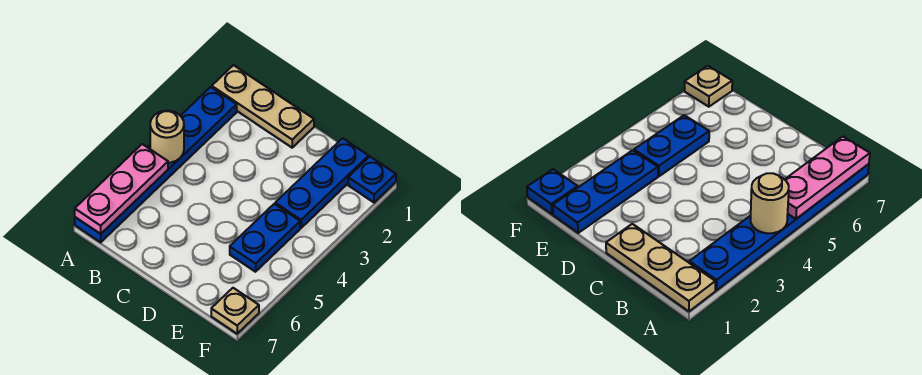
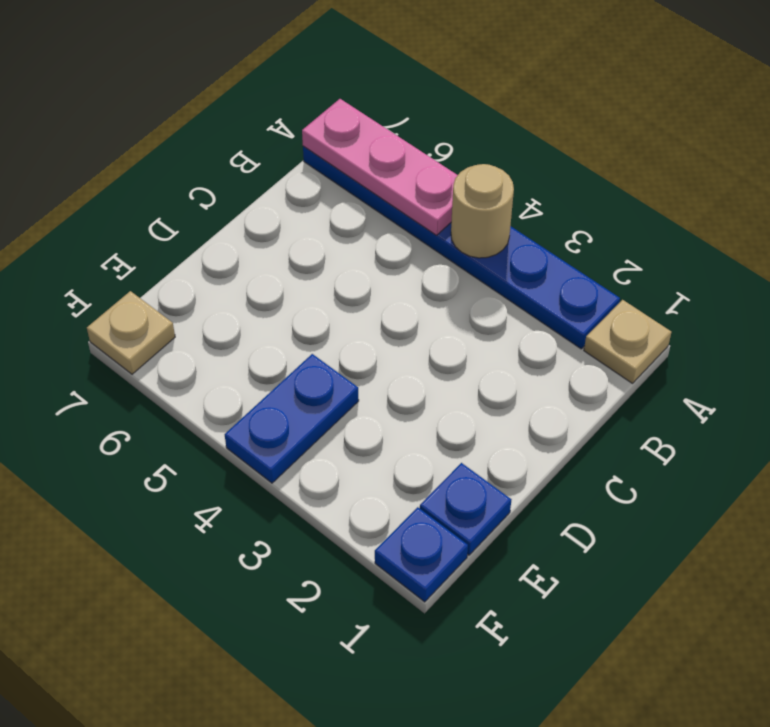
tan 1x3 plate [212,65,314,148] -> tan 1x1 plate [584,300,671,383]
blue 1x3 plate [275,138,369,228] -> blue 1x1 plate [420,463,511,555]
blue 1x2 plate [230,204,300,272] -> blue 1x2 plate turned to [225,354,359,483]

